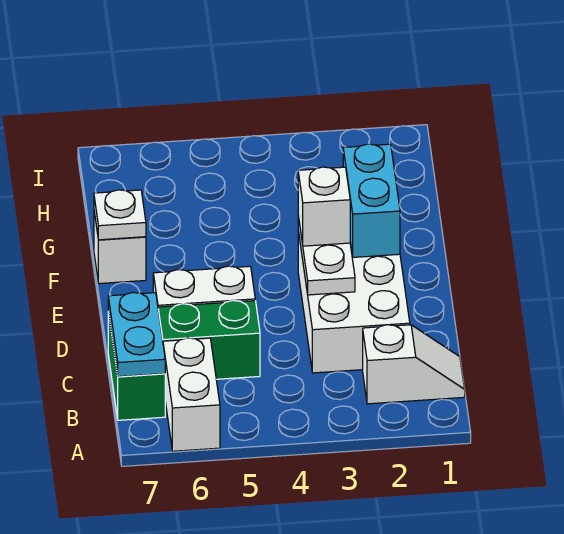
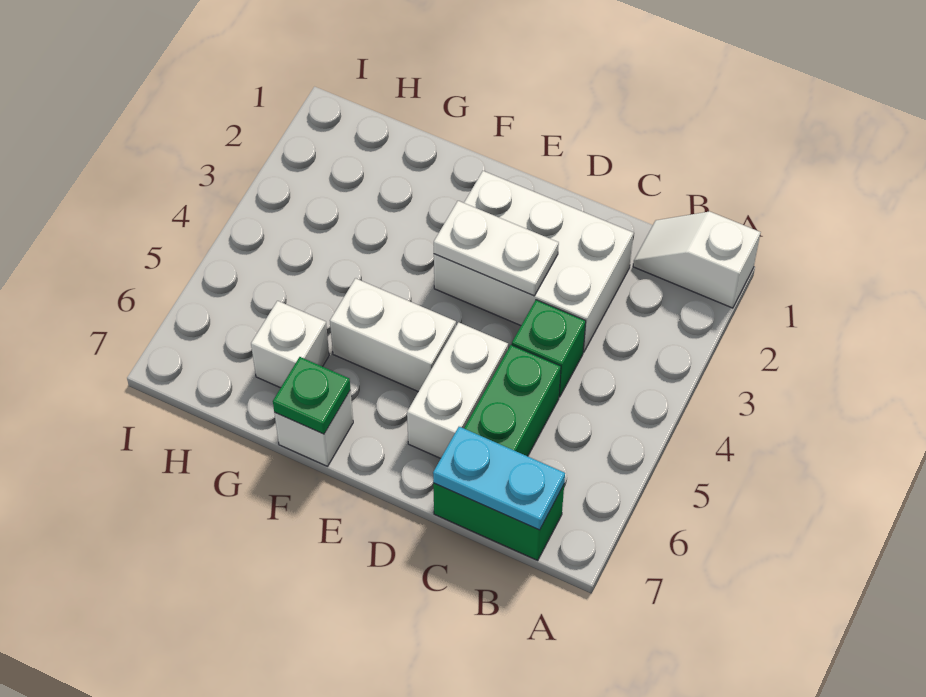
white 1x2 brick [163,338,220,451] -> white 1x2 brick moved to [330,278,456,392]
white 1x2 slope [363,325,465,404] -> white 1x2 slope turned to [633,211,761,308]
none -> green 1x1 brick [512,300,586,397]
cyan 1x2 brick [343,144,400,257] -> none
white 1x1 brick [298,167,350,246] -> white 1x1 brick moved to [251,301,329,388]
white 1x1 plate [94,190,146,240] -> green 1x1 plate [273,357,350,434]

